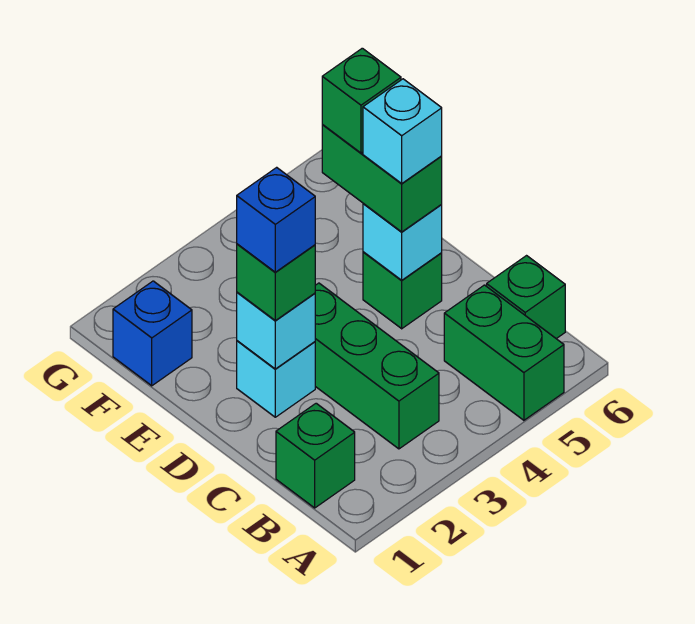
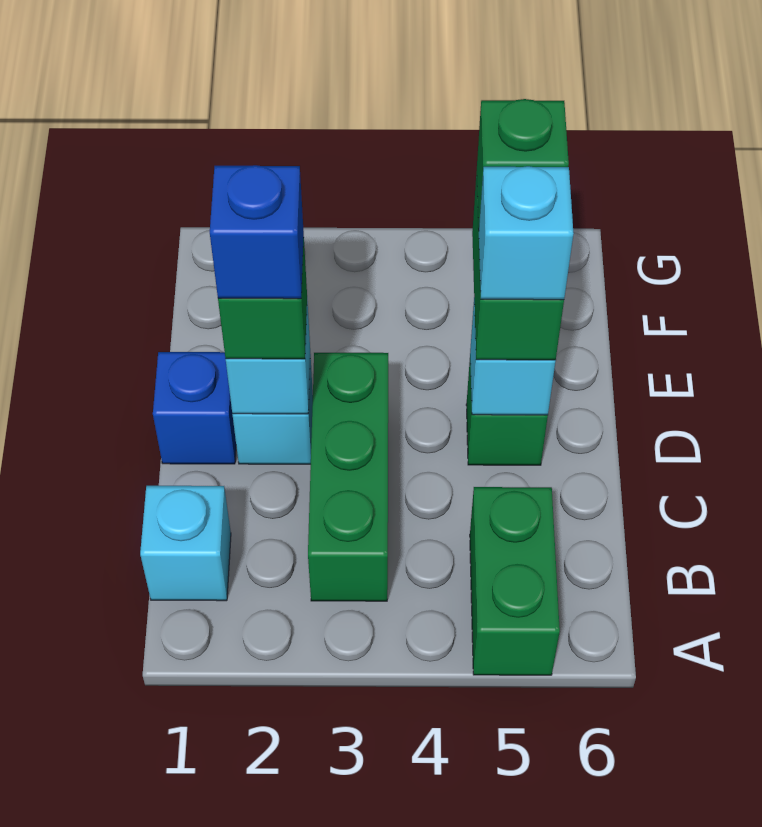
green 1x1 brick [276,403,355,508] -> cyan 1x1 brick [140,486,231,601]
green 1x1 brick [487,256,565,339] -> none
blue 1x1 brick [113,281,192,386] -> blue 1x1 brick moved to [153,352,236,464]

